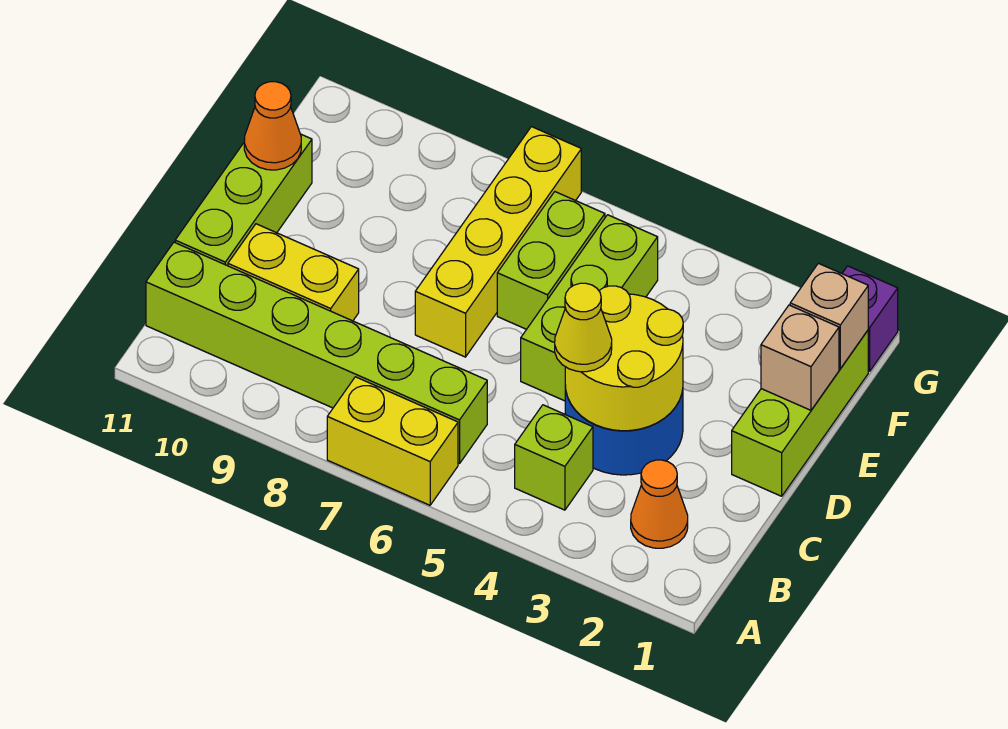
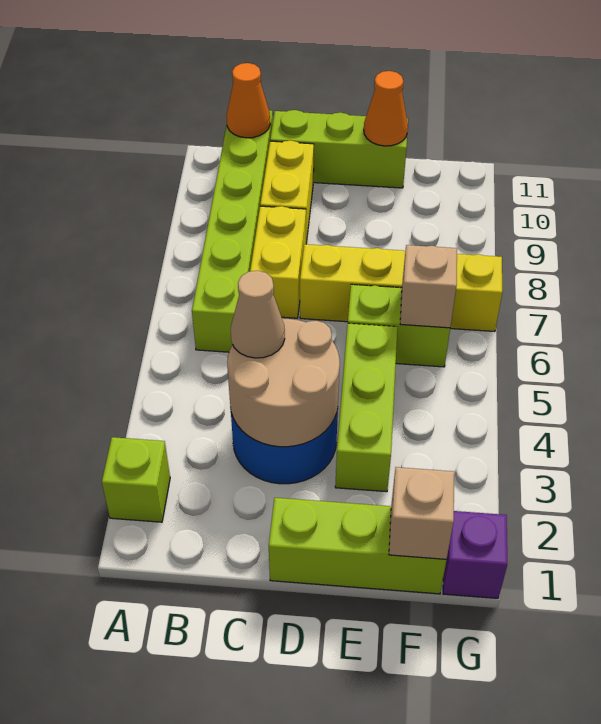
yellow 1x2 brick [327,377,458,505] -> yellow 1x2 brick moved to [250,206,306,318]
orange 1x1 cone [631,460,688,548] -> orange 1x1 cone moved to [227,63,270,138]
lime 1x1 brick [515,405,593,510] -> lime 1x1 brick moved to [102,437,170,522]
yellow 2x2 round brick [565,286,683,431] -> tan 2x2 round brick [227,319,340,447]
yellow 1x1 cone [555,283,612,372] -> tan 1x1 cone [231,271,285,358]
lime 1x3 brick [521,215,658,401] -> lime 1x3 brick turned to [335,323,397,492]
tan 1x1 brick [761,305,839,410] -> tan 1x1 brick moved to [400,245,457,328]

